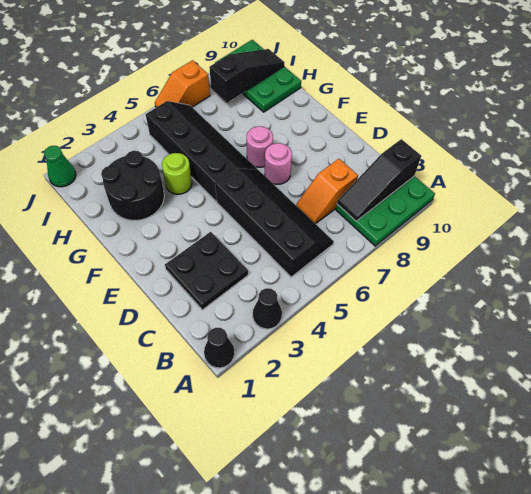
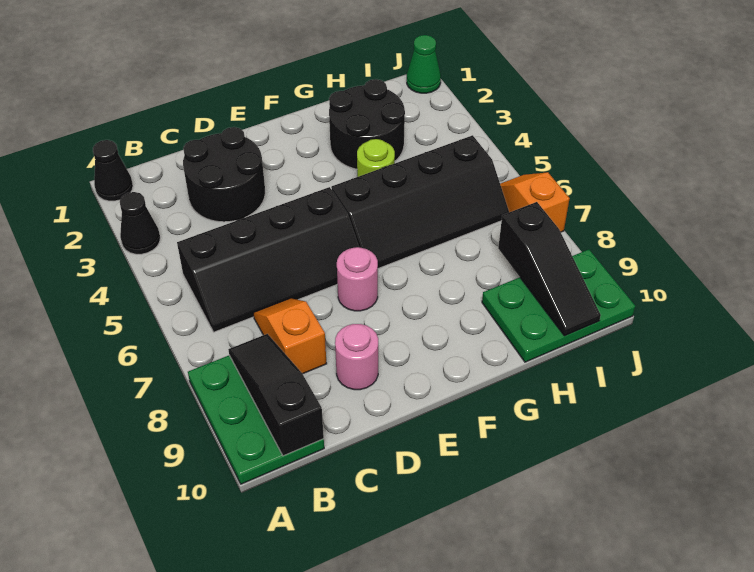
black 2x2 plate [165,232,248,310] -> black 2x2 round brick [183,127,265,222]
pink 1x1 round brick [247,126,273,167] -> pink 1x1 round brick moved to [335,324,378,390]

